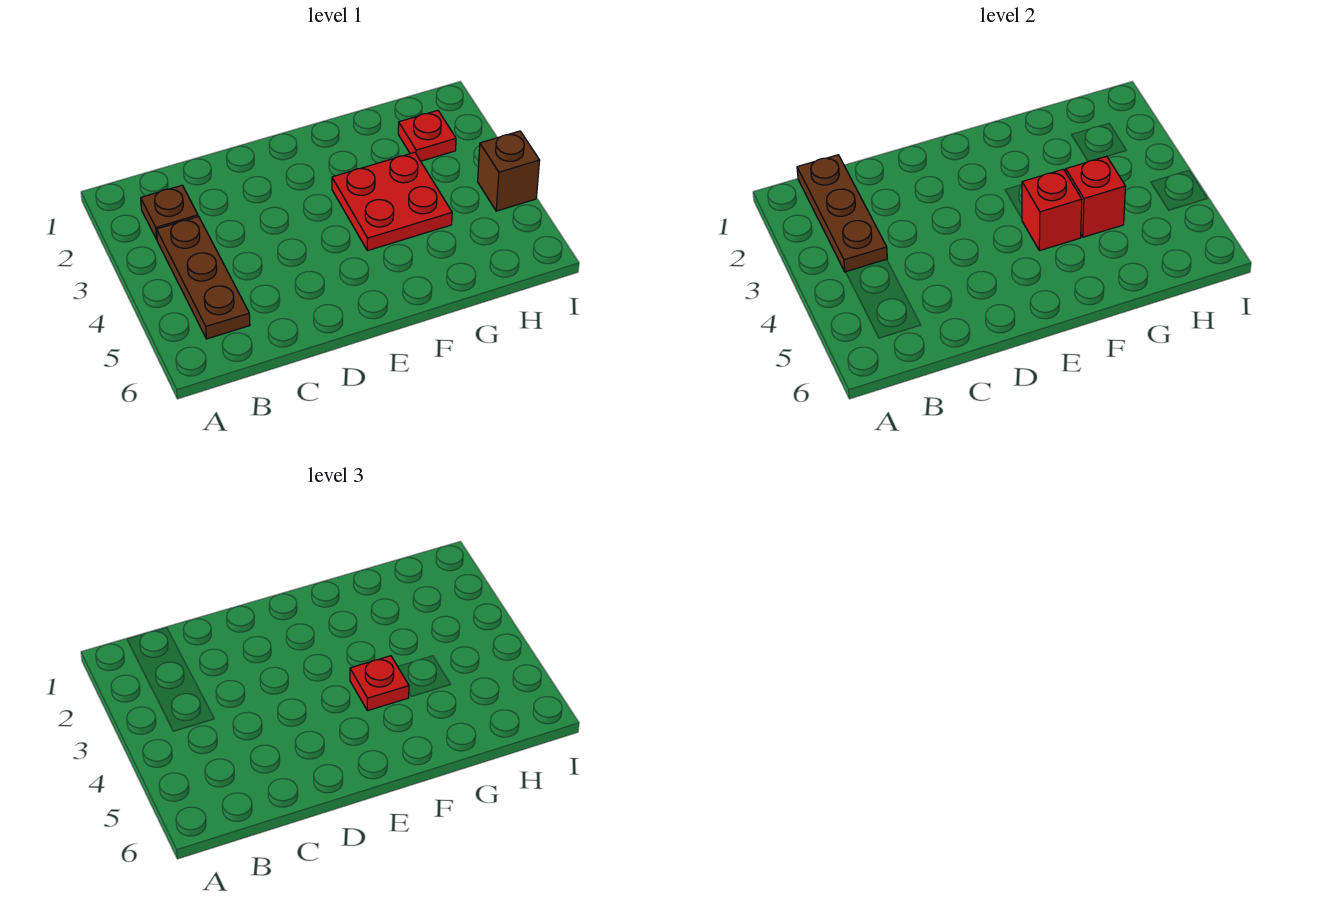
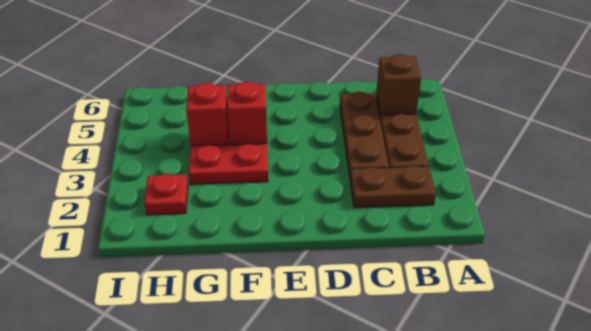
brown 1x3 plate [797,155,887,272] -> brown 1x3 plate moved to [340,92,389,176]
brown 1x1 plate [141,185,198,239] -> brown 1x2 plate [350,166,436,208]
red 1x1 plate [350,656,409,711] -> none
brown 1x1 brick [478,131,540,211] -> brown 1x1 brick moved to [377,54,421,115]

